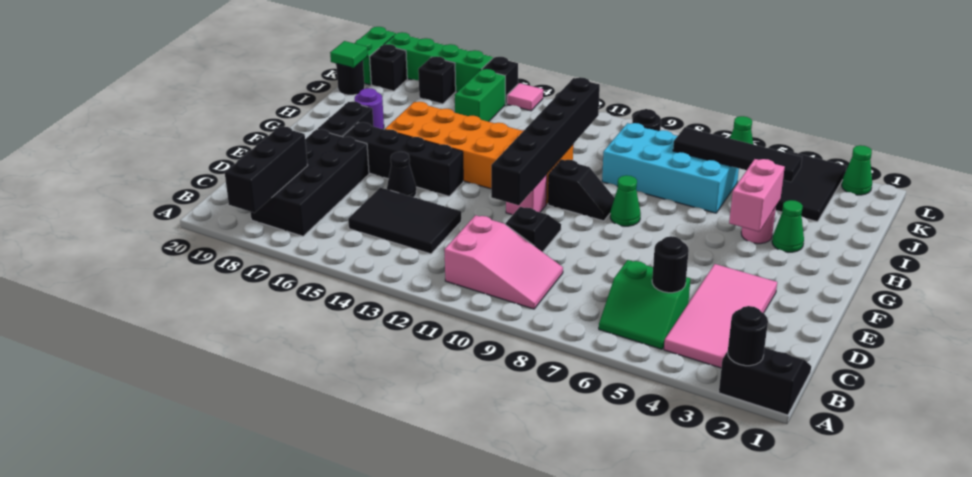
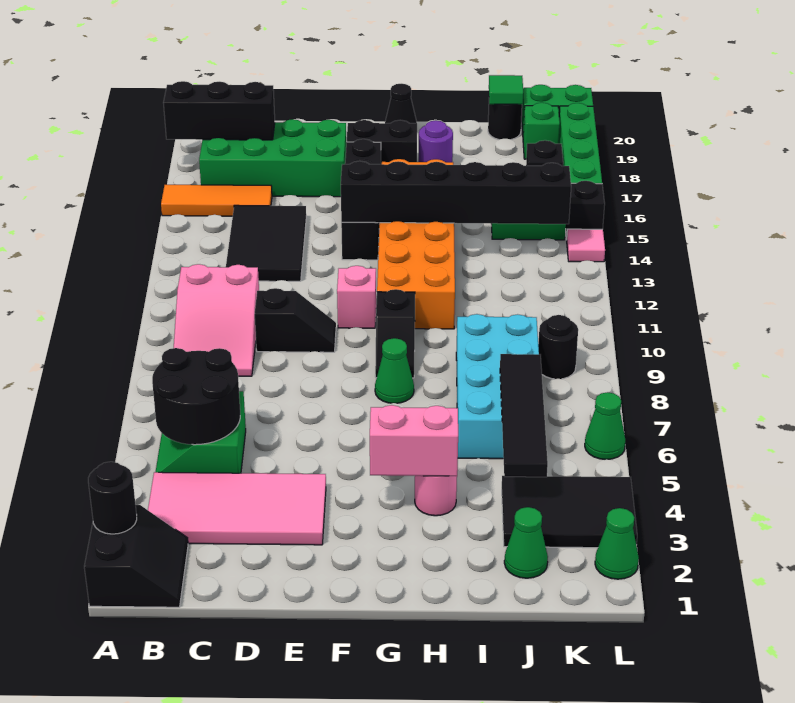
none -> orange 1x3 tile [161,185,272,216]
black 2x4 brick [250,129,369,236] -> green 2x4 brick [199,119,346,197]
black 1x1 round brick [652,236,689,293] -> black 2x2 round brick [152,348,240,445]
black 1x6 brick [491,77,600,205] -> black 1x6 brick moved to [341,161,571,224]
black 1x1 cone [387,152,416,197] -> black 1x1 cone moved to [385,84,417,123]
green 1x1 cone [772,200,804,252] -> green 1x1 cone moved to [504,507,548,578]
black 1x1 brick [370,44,407,91] -> green 1x1 brick [523,103,560,159]

